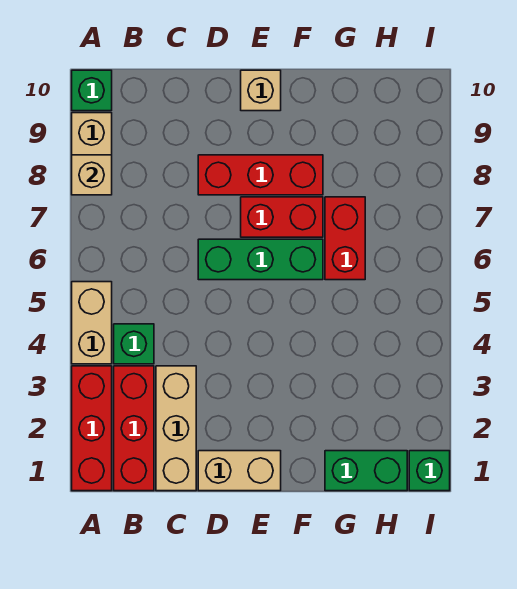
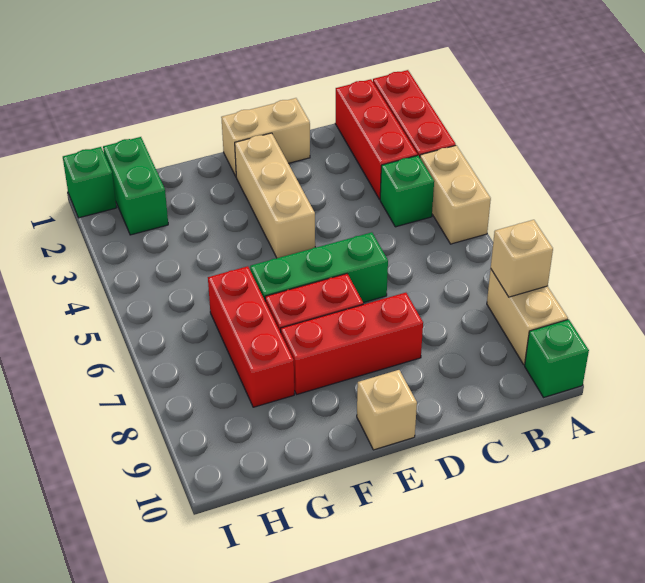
tan 1x3 brick [156,366,196,491] -> tan 1x3 brick moved to [235,133,315,258]
green 1x2 brick [325,451,407,491] -> green 1x2 brick turned to [103,137,168,235]
red 1x2 brick [325,197,365,280] -> red 1x3 brick [208,266,294,407]

